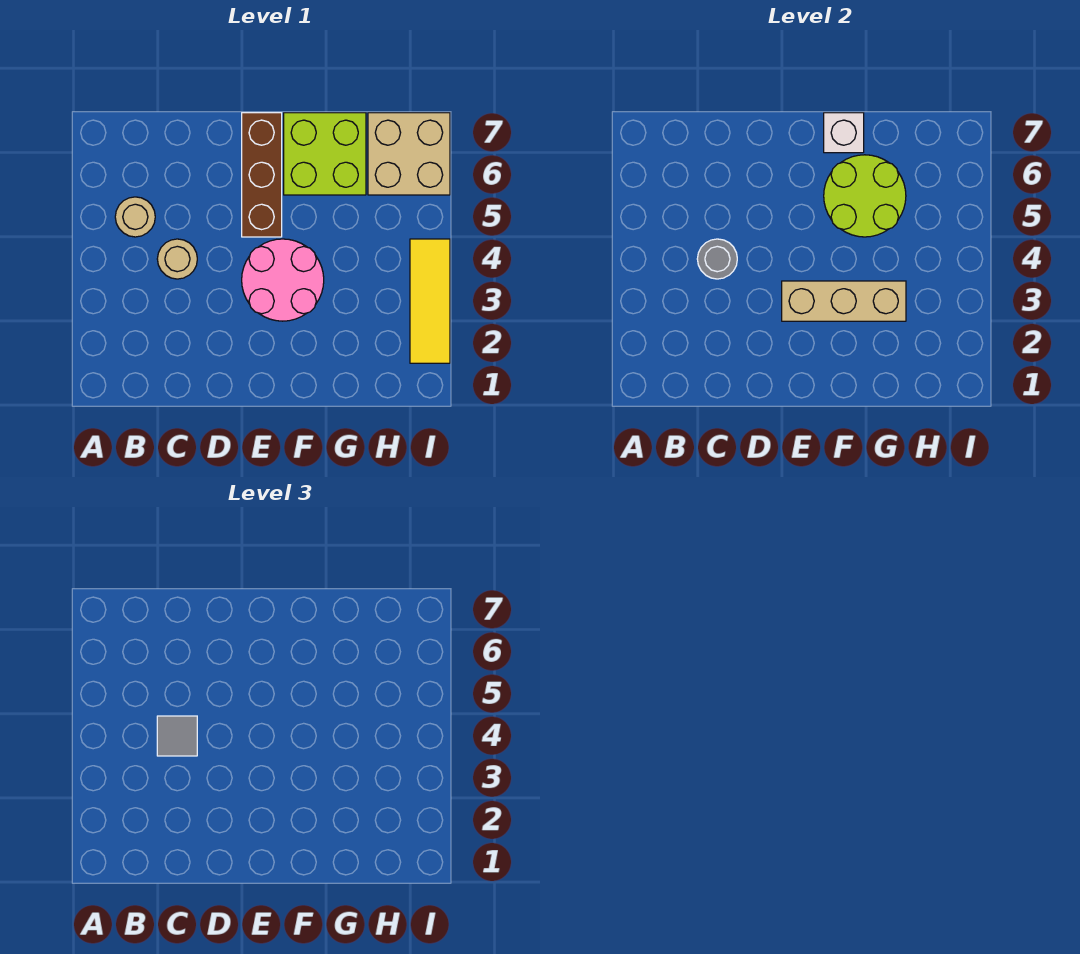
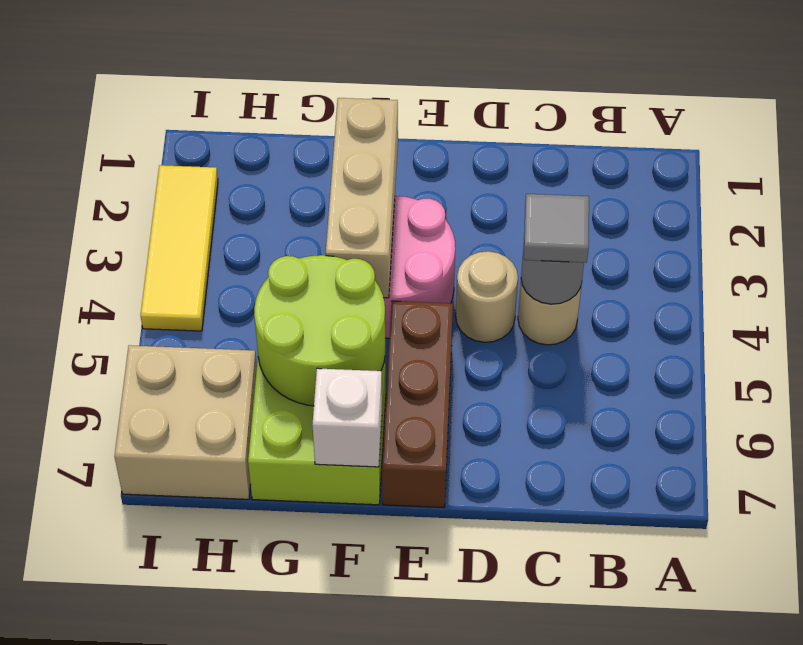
tan 1x1 round brick [115,197,155,237] -> tan 1x1 round brick moved to [456,251,518,342]
tan 1x3 brick [782,281,906,321] -> tan 1x3 brick turned to [326,98,398,298]

